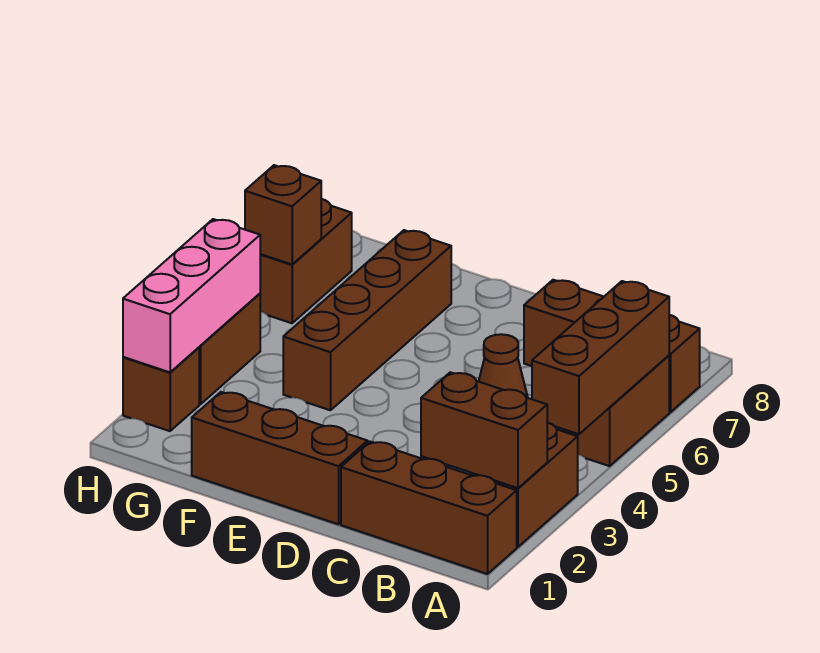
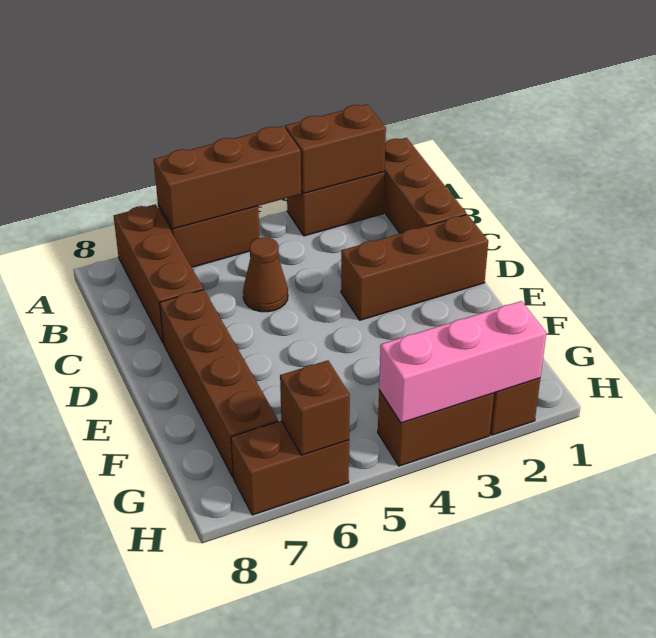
brown 1x2 brick [421,372,547,488] -> brown 1x2 brick turned to [285,104,386,194]
brown 1x3 brick [192,392,368,524] -> brown 1x3 brick turned to [341,214,488,320]
brown 1x4 brick [283,230,451,410] -> brown 1x4 brick turned to [160,289,278,477]

